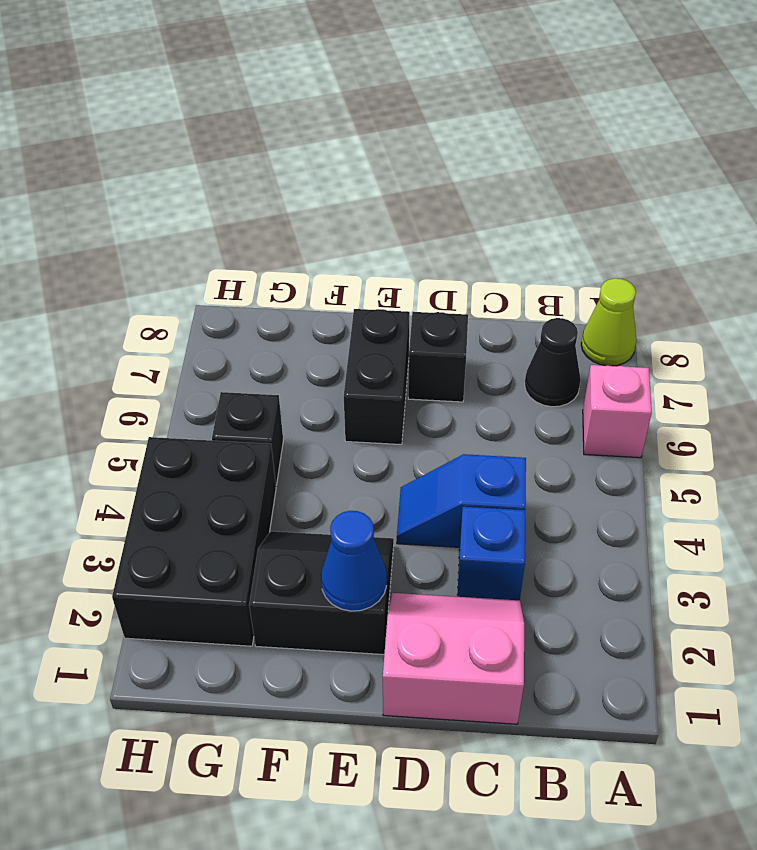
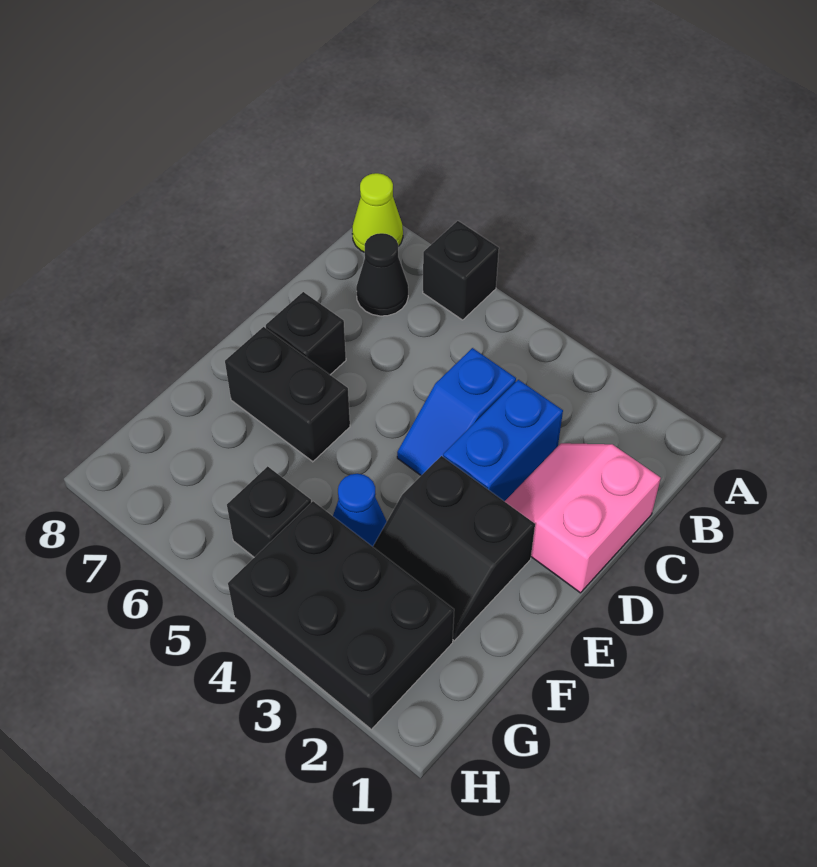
pink 1x1 brick [583,365,652,458] -> black 1x1 brick [423,221,499,320]
blue 1x1 brick [457,507,525,600] -> blue 1x2 brick [443,380,563,501]
black 2x2 slope [249,531,394,655] -> black 2x2 slope turned to [373,456,535,641]
blue 1x1 cone [321,511,387,611] -> blue 1x1 cone moved to [333,474,387,547]

